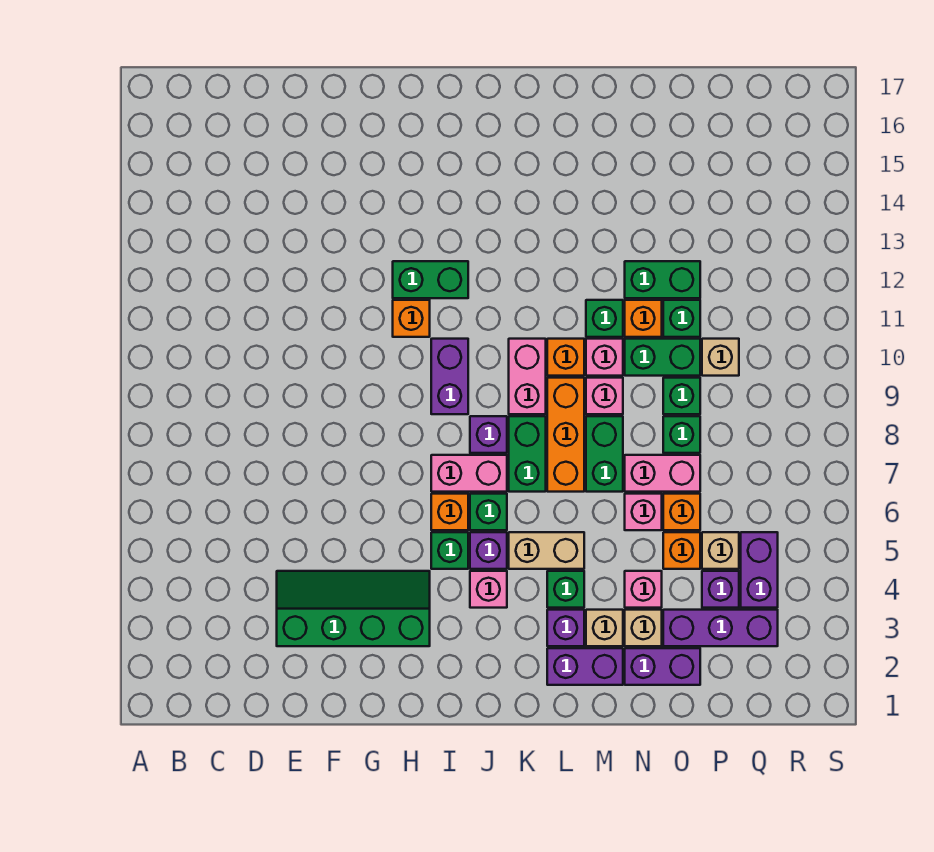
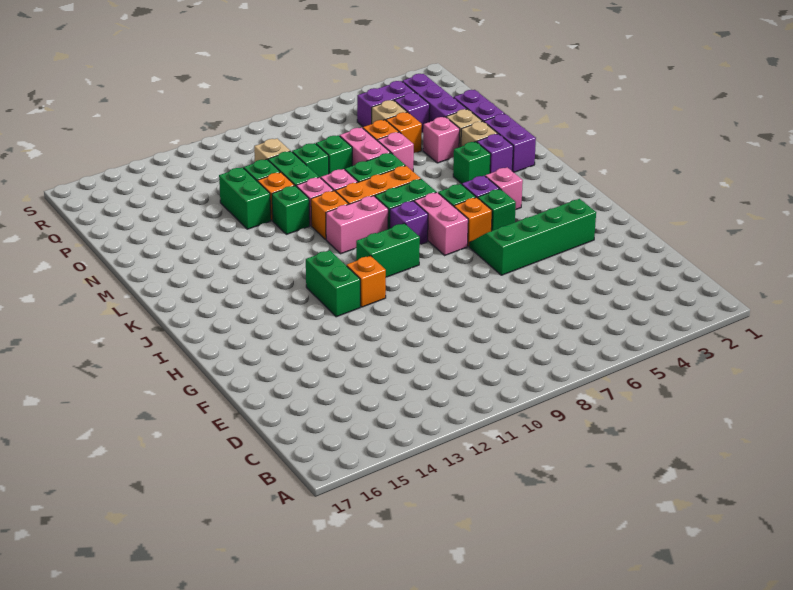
green 2x4 slope [277,571,430,646] -> green 2x4 slope turned to [469,199,596,275]
purple 1x2 brick [431,339,468,414] -> green 1x2 brick [356,223,420,277]
tan 1x2 brick [509,532,584,569] -> none

